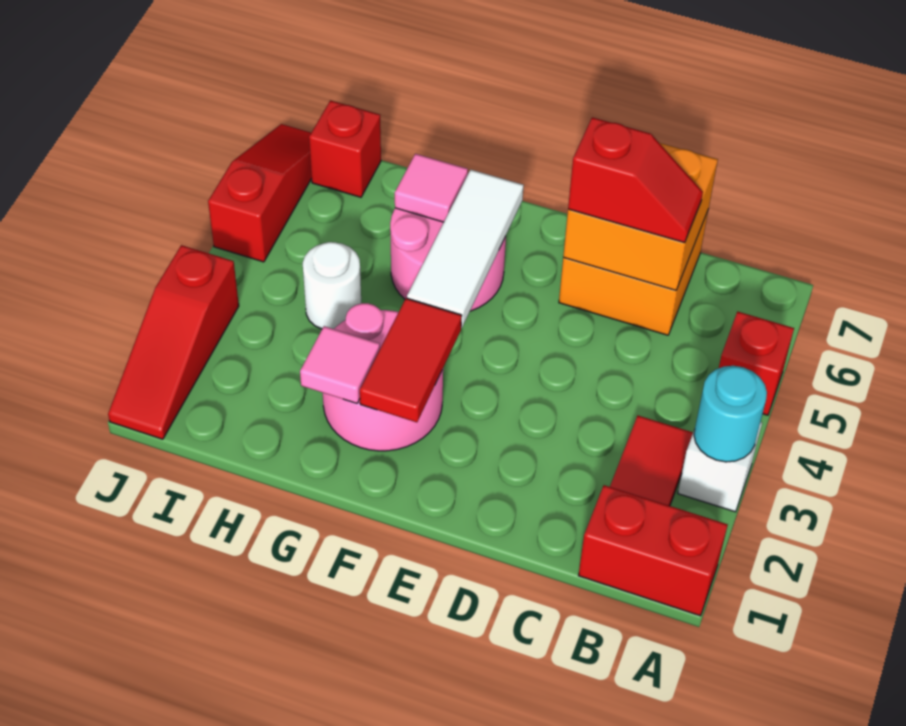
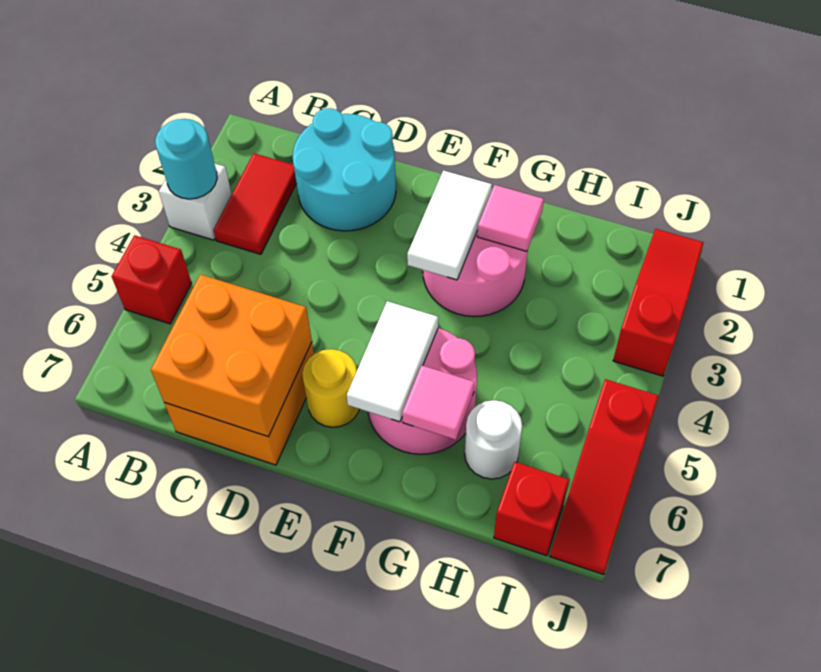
red 1x2 brick [579,485,728,616] -> none
none -> cyan 2x2 round brick [293,108,396,231]
red 1x2 slope [568,117,703,243] -> none
none -> yellow 1x1 round brick [302,349,359,427]
red 1x2 tile [360,298,462,422] -> white 1x2 tile [407,170,492,280]
white 1x3 tile [407,170,524,328] -> white 1x2 tile [347,301,438,422]
white 1x1 round brick [303,242,361,329] -> white 1x1 round brick moved to [465,400,522,479]

